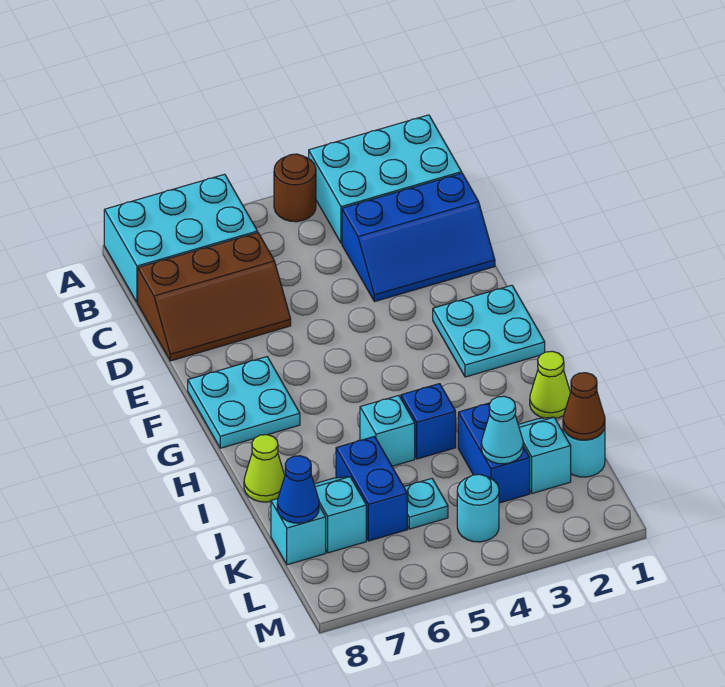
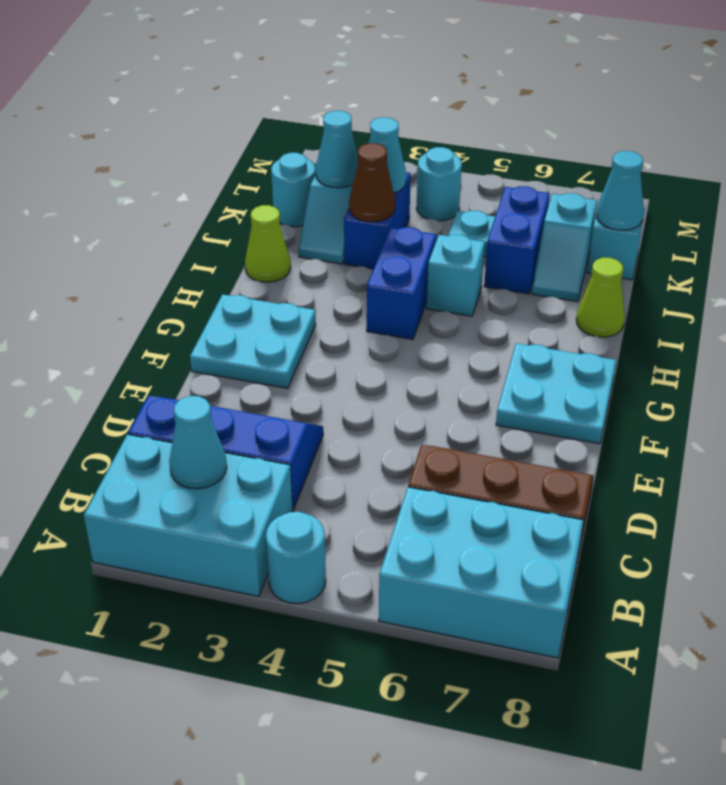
brown 1x1 round brick [274,154,316,222] -> cyan 1x1 round brick [266,512,326,603]
none -> cyan 1x1 cone [169,396,227,489]
blue 1x1 brick [401,384,456,459] -> blue 1x2 brick [367,227,436,339]
brown 1x1 cone [563,373,605,440] -> brown 1x1 cone moved to [349,143,395,222]
none -> cyan 1x1 cone [315,111,358,188]
blue 1x1 cone [277,456,319,523] -> cyan 1x1 cone [596,151,644,230]

